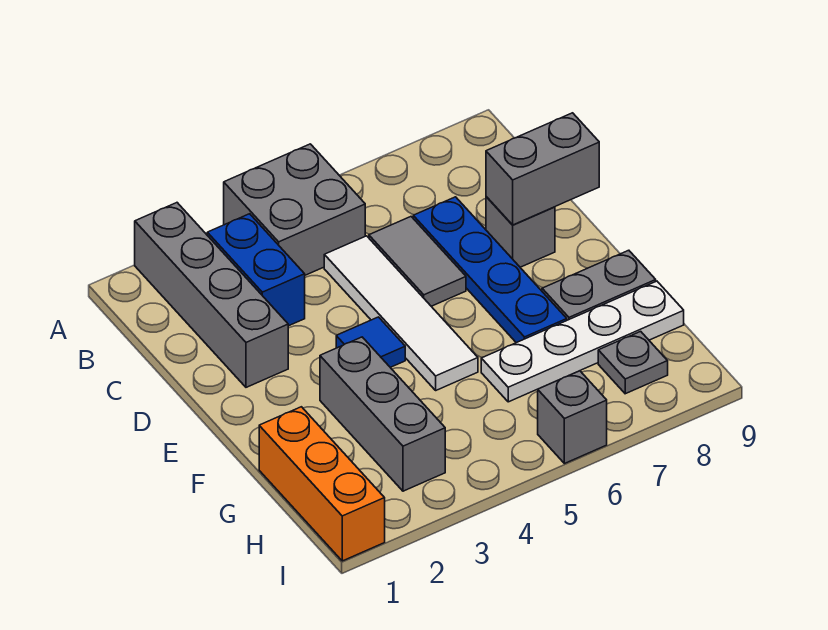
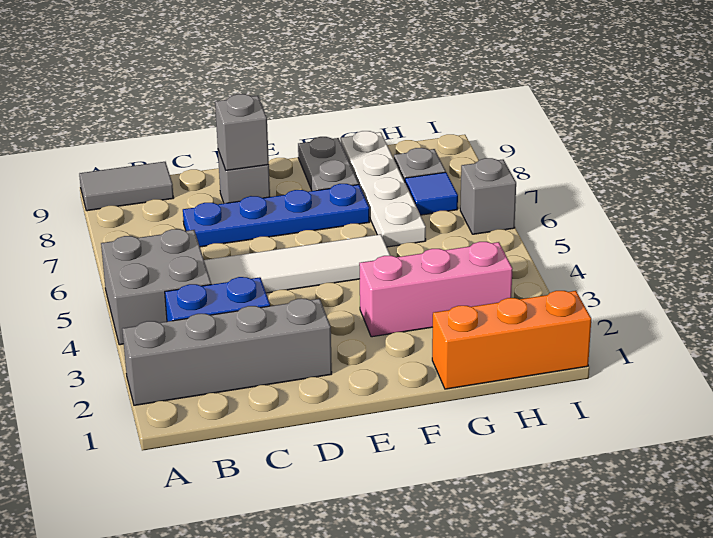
grey 1x2 tile [369,217,466,306] -> grey 1x2 tile moved to [79,162,174,211]
grey 1x2 brick [486,113,599,225] -> grey 1x1 brick [215,94,269,170]
blue 1x1 tile [336,317,405,367] -> blue 1x1 tile moved to [405,172,458,215]
grey 1x3 brick [320,337,445,491] -> pink 1x3 brick [359,242,512,337]

